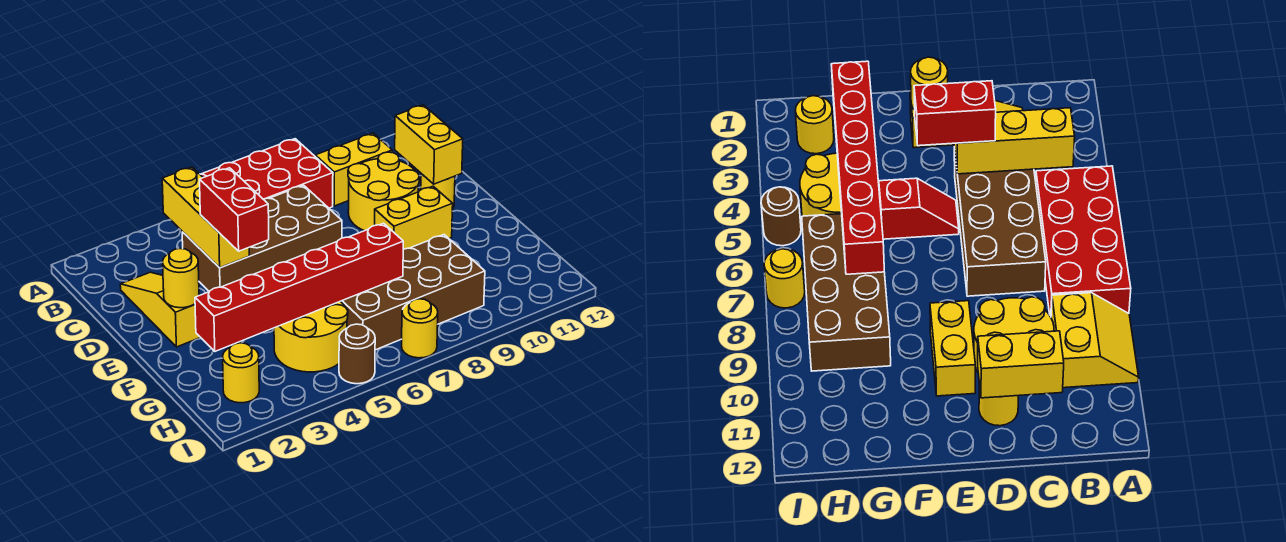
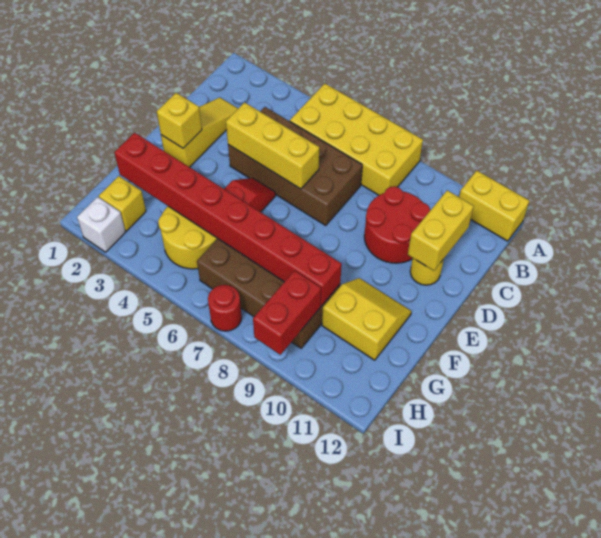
red 2x4 brick [200,139,333,208] -> yellow 2x4 brick [290,84,423,195]
yellow 2x2 slope [314,133,392,206] -> yellow 2x2 slope moved to [322,278,412,360]
yellow 1x3 brick [162,167,249,268] -> yellow 1x3 brick turned to [226,102,319,189]
yellow 2x2 round brick [348,152,419,231] -> red 2x2 round brick [364,186,430,263]
red 1x2 brick [200,168,269,251] -> red 1x2 brick moved to [253,270,321,355]
yellow 1x1 round brick [163,248,199,308] -> yellow 1x1 brick [157,93,202,148]
yellow 1x2 brick [375,186,453,249] -> yellow 1x2 brick moved to [459,171,529,241]
red 1x6 brick [195,223,403,351] -> red 1x8 brick [114,133,342,306]
yellow 1x1 round brick [223,343,259,403] -> yellow 1x1 brick [99,176,146,231]
none -> white 1x1 brick [77,197,125,252]
brown 1x1 round brick [339,324,375,384] -> none
yellow 1x1 round brick [402,299,438,358] -> red 1x1 round brick [208,285,242,331]

